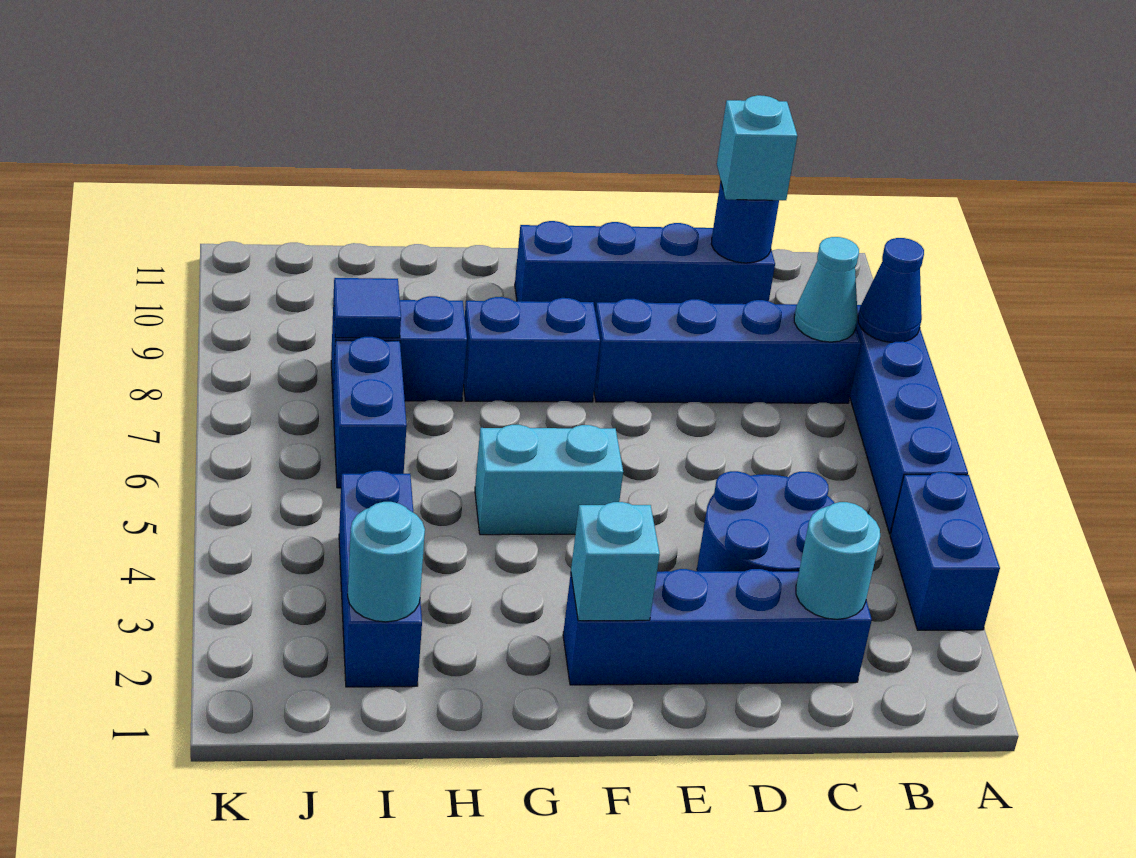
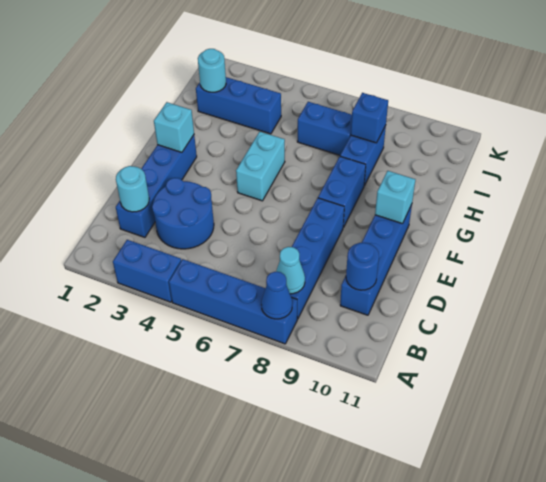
cyan 1x1 brick [717,95,797,200] -> cyan 1x1 brick moved to [375,171,415,224]
blue 1x1 tile [333,278,401,338] -> blue 1x1 brick [351,93,388,143]

